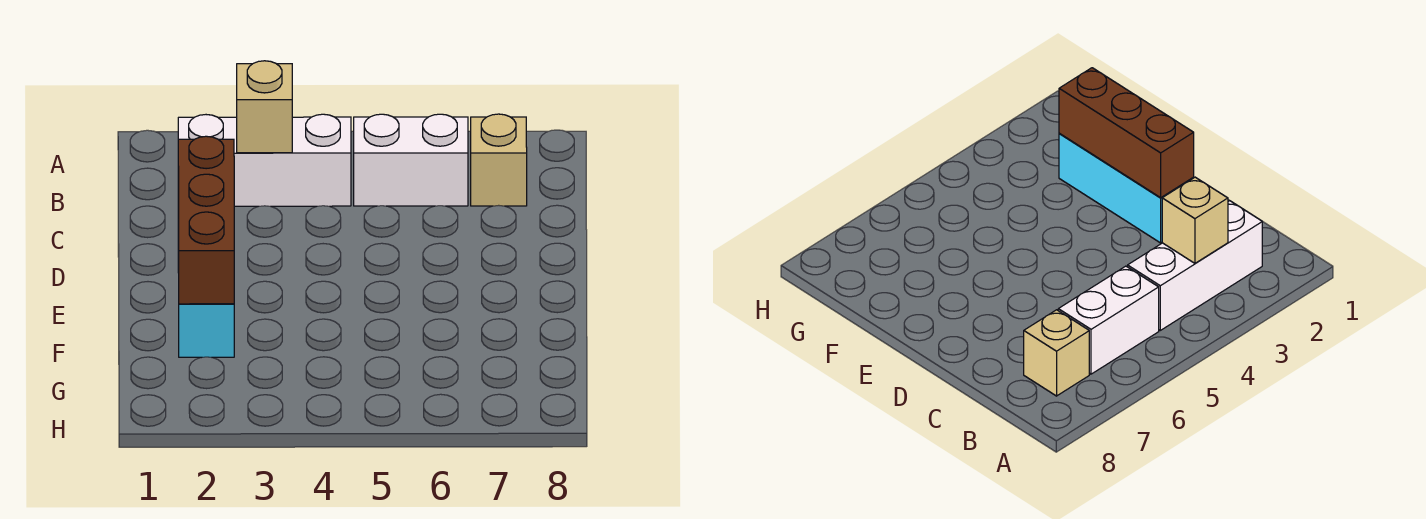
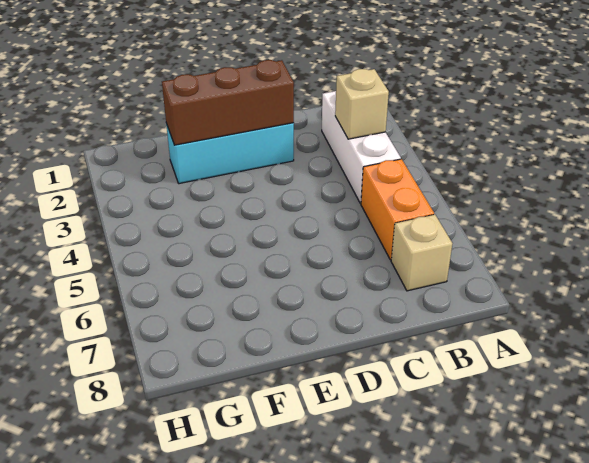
white 1x2 brick [354,114,468,206] -> orange 1x2 brick [361,159,434,260]

